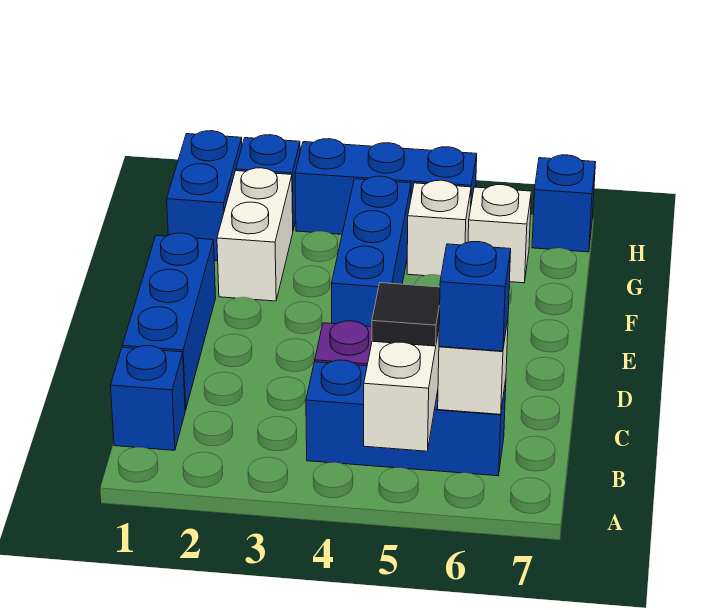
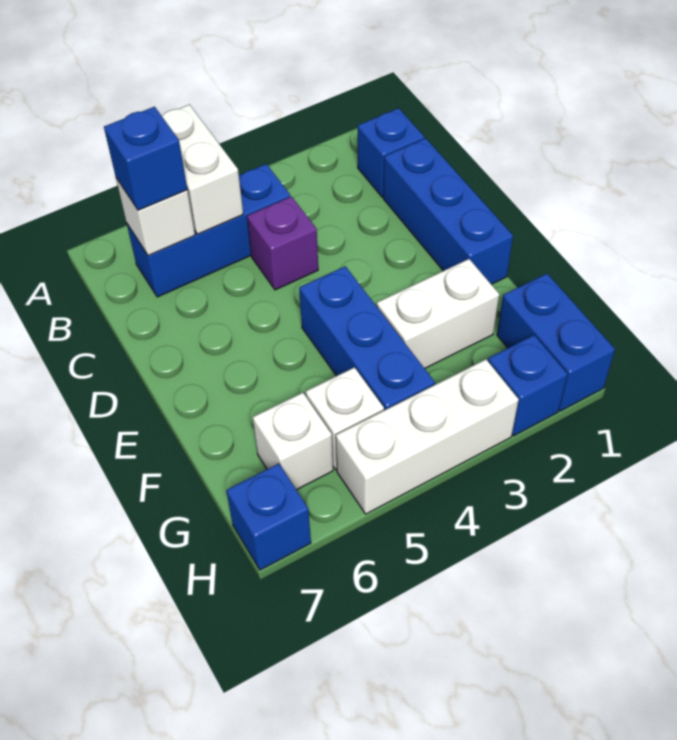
black 1x1 tile [372,283,440,346] -> none
white 1x2 brick [217,168,293,301] -> white 1x2 brick turned to [377,259,499,368]
blue 1x3 brick [295,139,477,234] -> white 1x3 brick [336,359,519,514]

